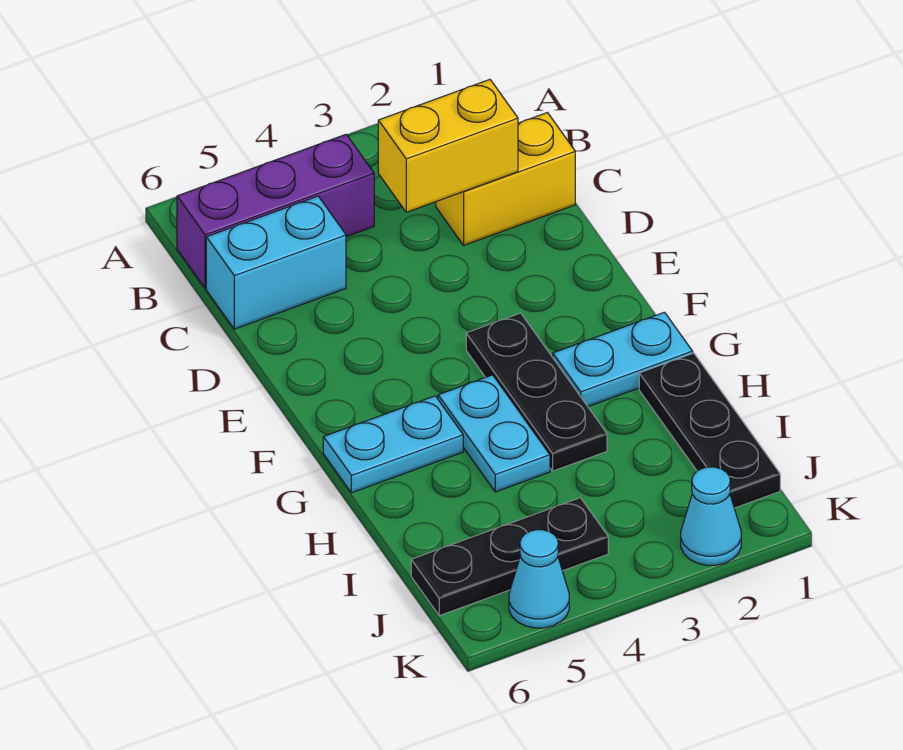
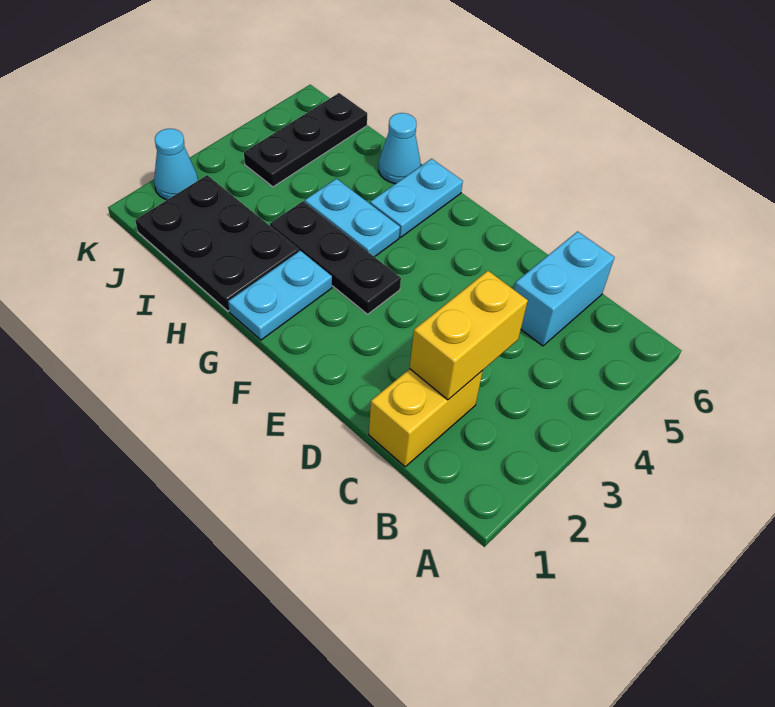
purple 1x3 brick [177,134,374,288] -> none
black 1x3 plate [639,353,780,508] -> black 2x3 plate [135,175,299,311]
cyan 1x1 cone [509,530,569,628] -> cyan 1x1 cone moved to [379,113,421,184]

